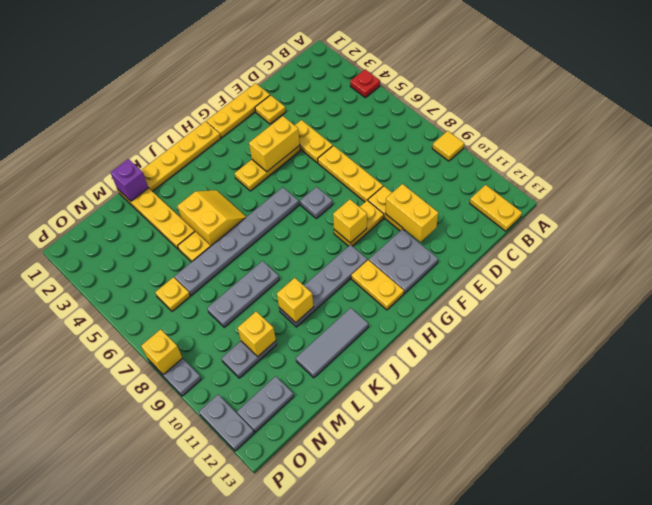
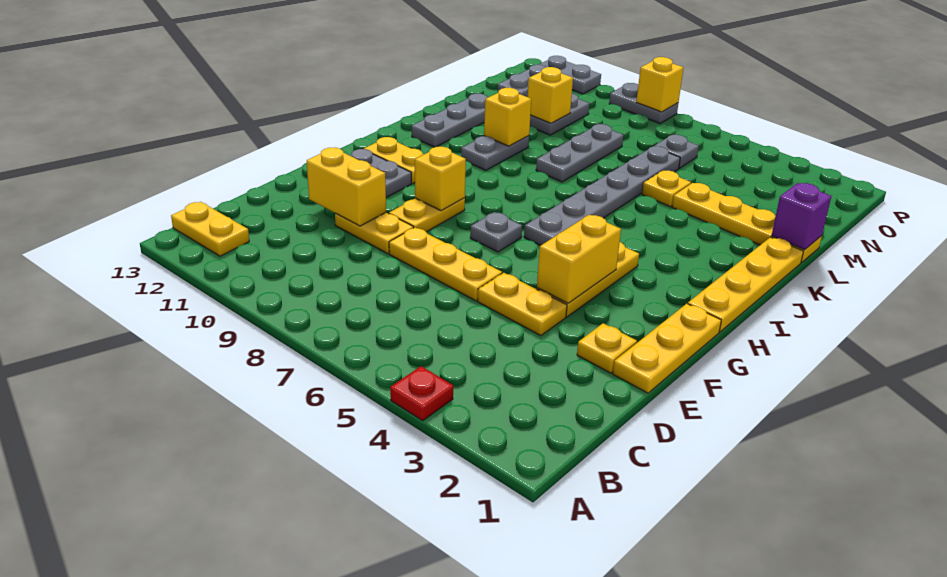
yellow 1x1 tile [432,131,464,161] -> none
grey 1x4 plate [279,245,367,327] -> grey 1x2 plate [461,136,529,170]
yellow 2x2 slope [177,190,246,246] -> none
grey 1x3 tile [296,308,368,378] -> grey 1x3 plate [412,94,487,147]
yellow 1x1 plate [155,277,190,311] -> grey 1x1 plate [654,135,699,168]

